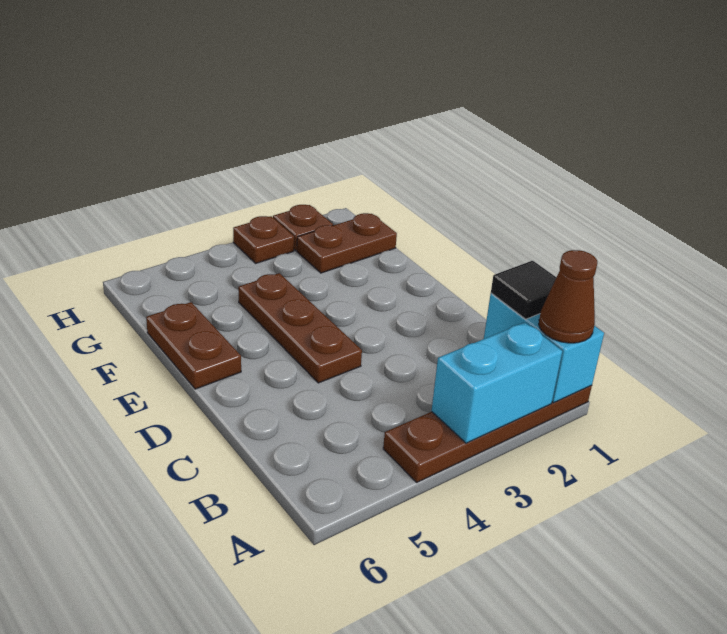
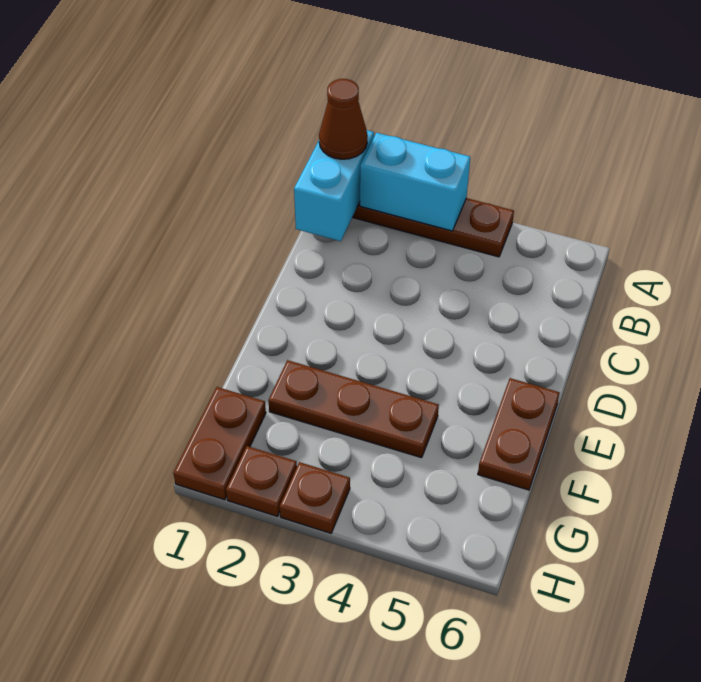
black 1x1 tile [491,261,557,319] -> none
brown 1x3 plate [238,273,362,383] -> brown 1x3 plate turned to [268,360,439,458]
brown 1x2 plate [297,213,397,273] -> brown 1x2 plate turned to [173,387,266,500]

